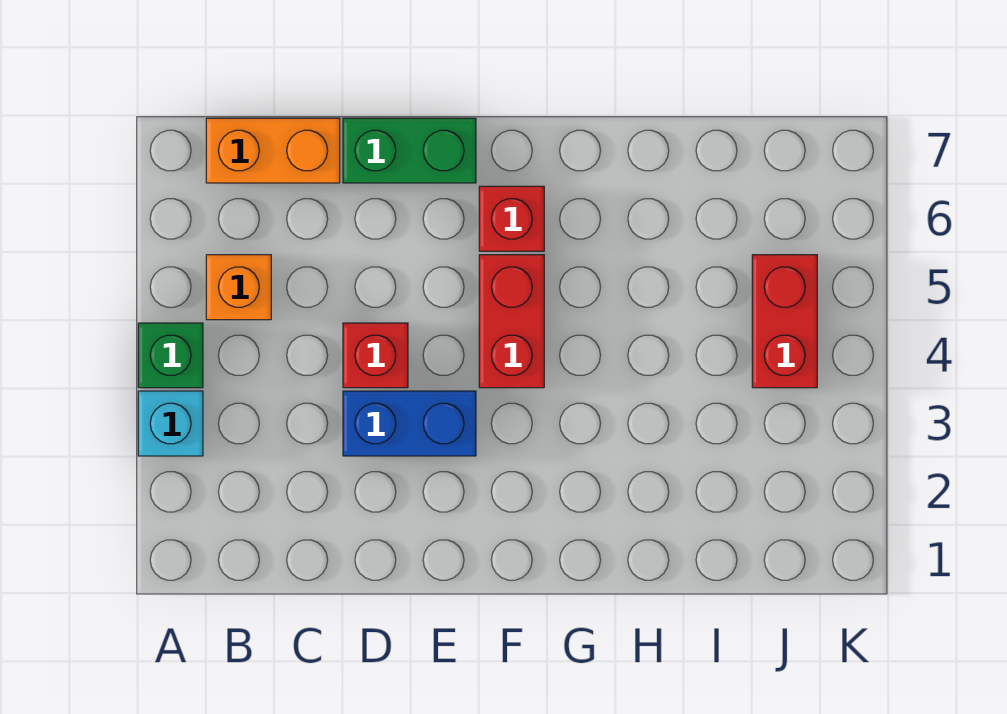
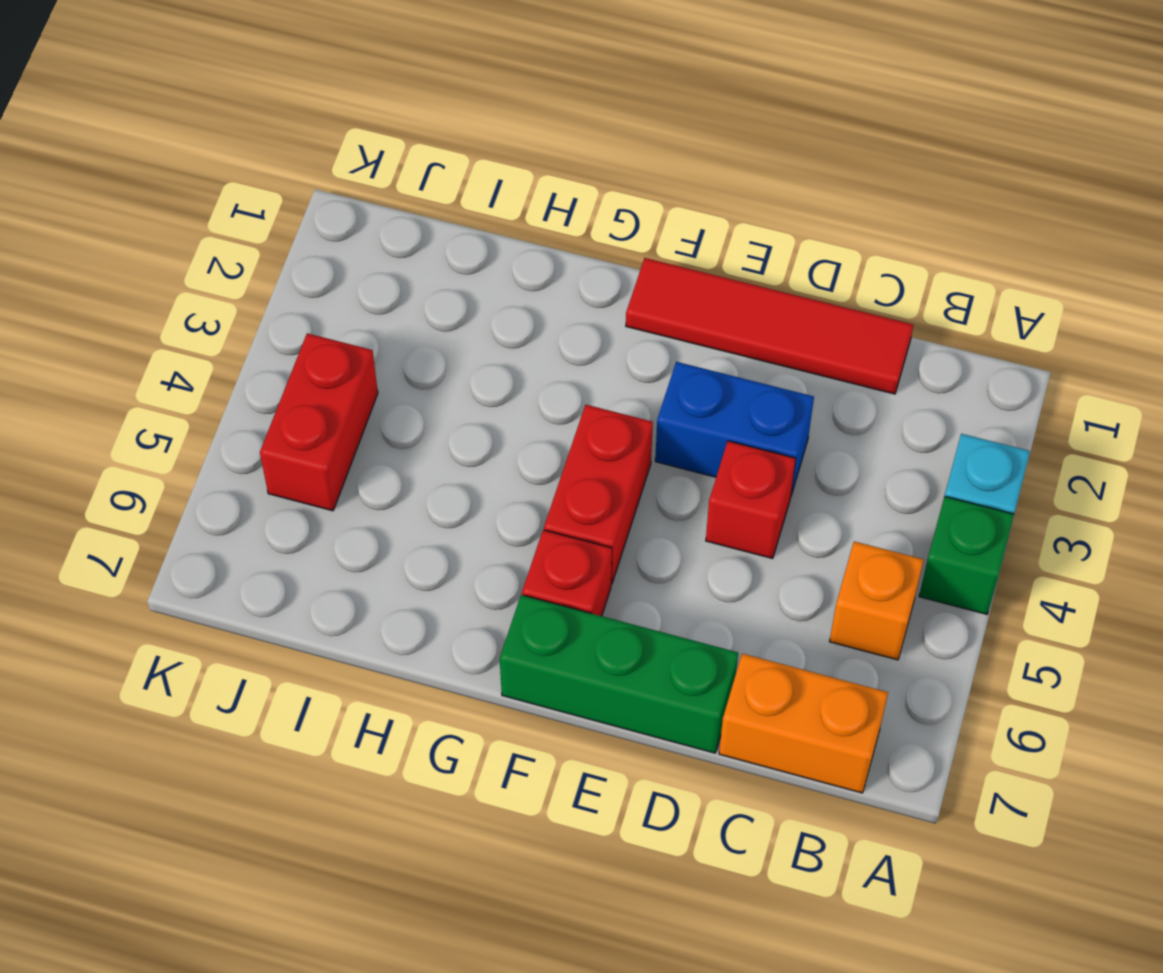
none -> red 1x4 tile [626,258,913,394]
green 1x2 brick [343,118,476,183] -> green 1x3 brick [500,595,738,753]

